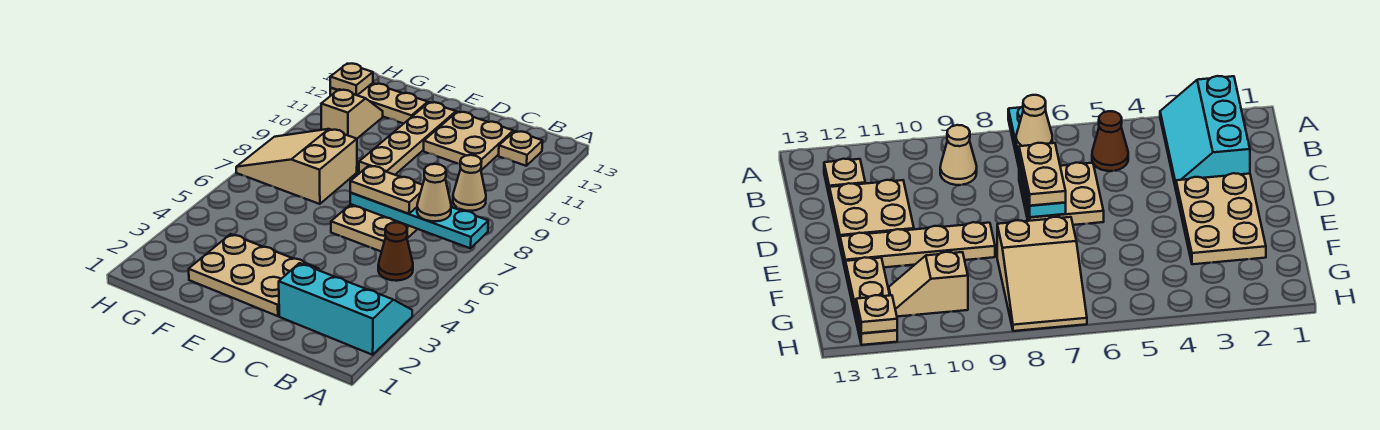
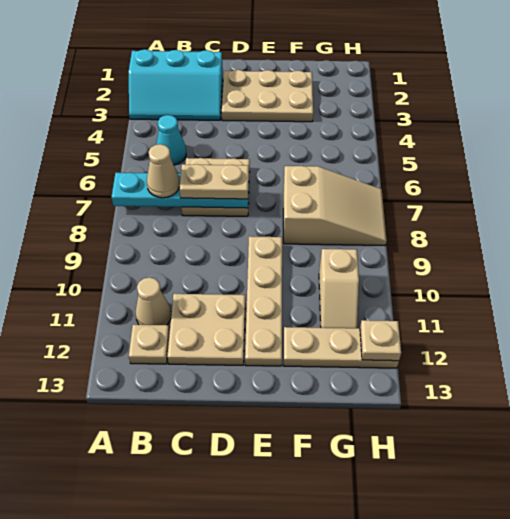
brown 1x1 cone [378,222,413,281] -> cyan 1x1 cone [156,115,186,165]
tan 1x1 cone [453,155,486,211] -> tan 1x1 cone moved to [136,277,171,325]

